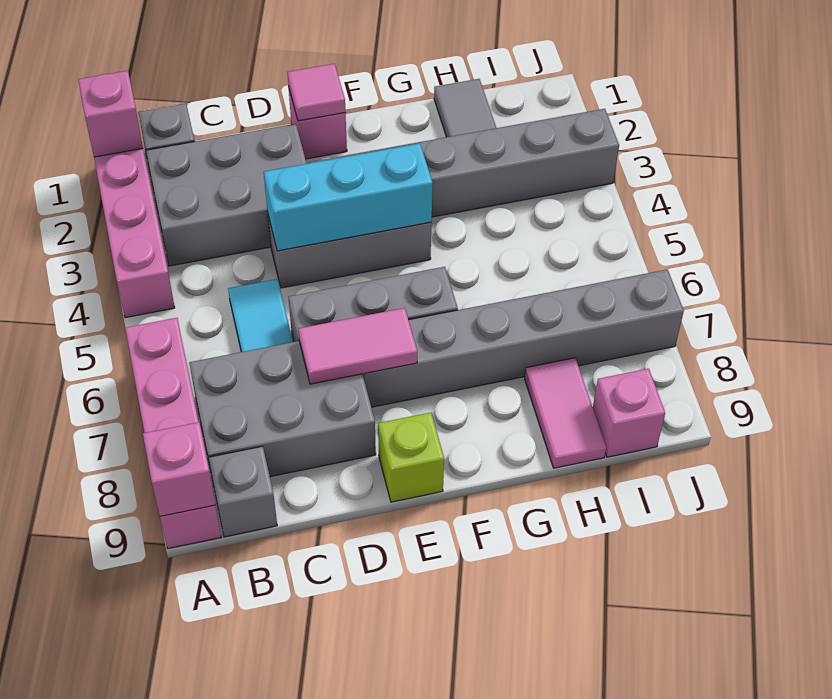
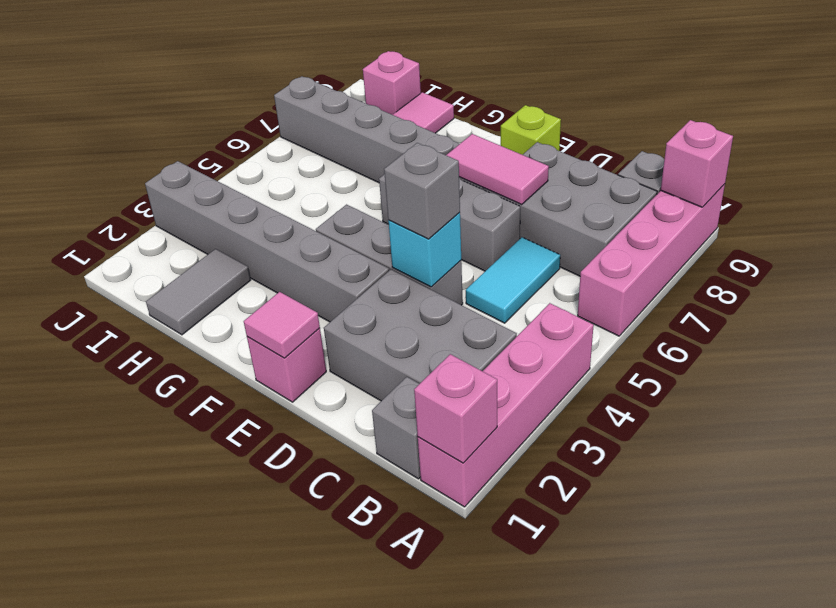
cyan 1x3 brick [264,143,433,251] -> cyan 1x1 brick [388,212,461,287]
none -> grey 1x1 brick [384,143,460,239]

